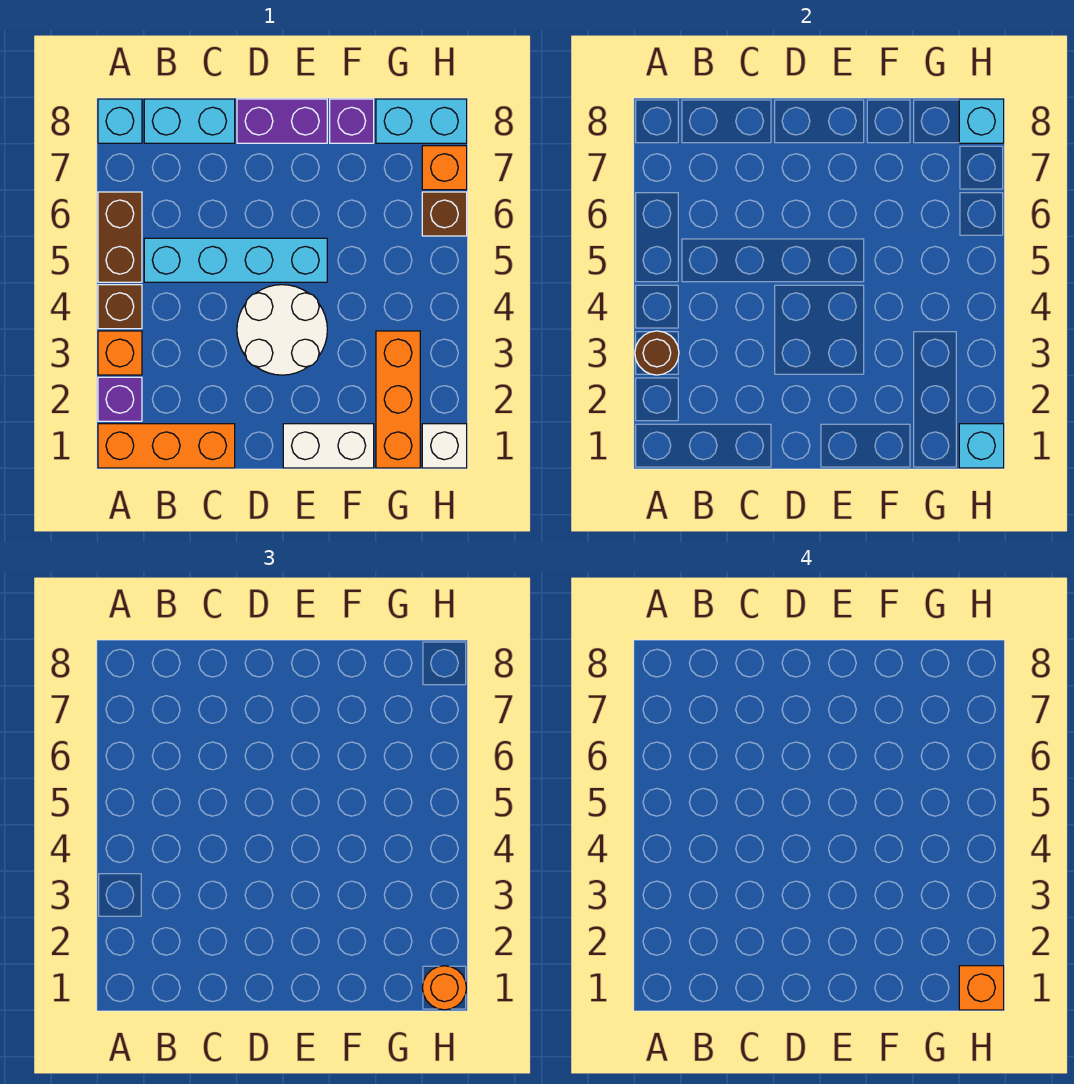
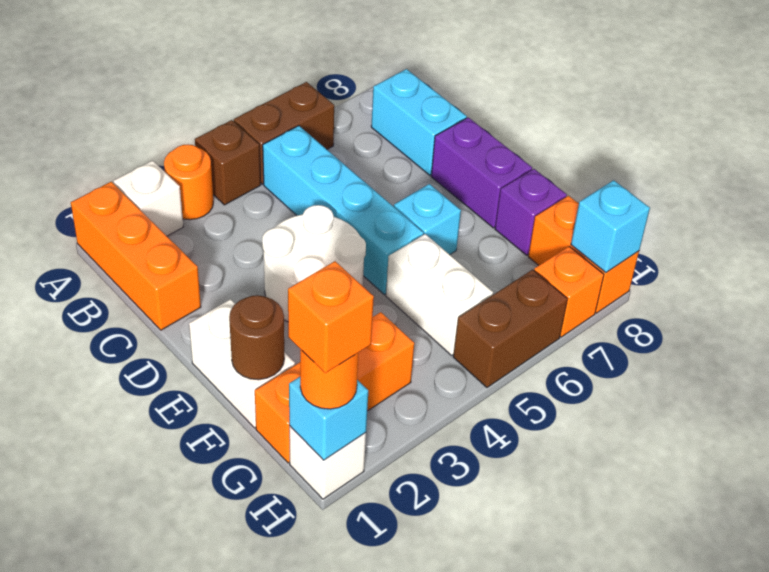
purple 1x1 brick [98,377,142,421] -> white 1x1 brick [113,161,183,236]
orange 1x1 brick [98,331,142,375] -> orange 1x1 round brick [164,144,213,220]
brown 1x1 round brick [635,331,679,375] -> brown 1x1 round brick moved to [229,295,284,380]
cyan 1x1 brick [98,99,142,143] -> cyan 1x1 brick moved to [394,184,461,255]
none -> white 1x2 brick [386,234,493,355]
cyan 1x2 brick [376,99,467,143] -> orange 1x2 brick [528,196,639,313]
brown 1x1 brick [422,192,467,236] -> brown 1x2 brick [453,270,567,387]

